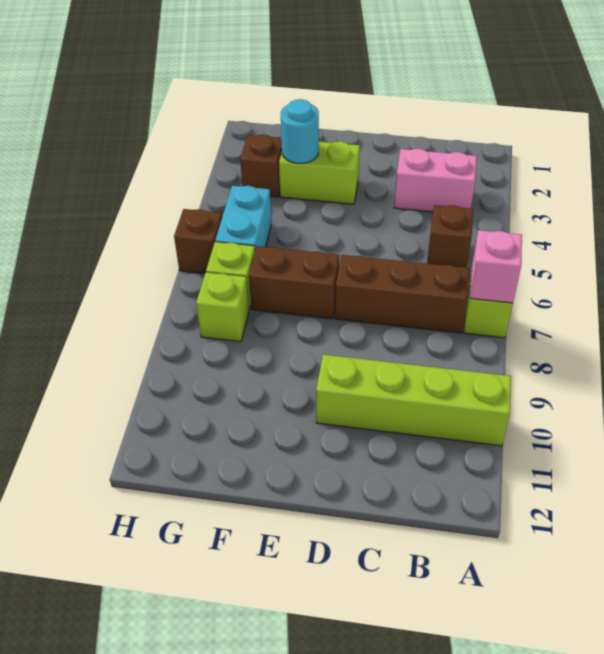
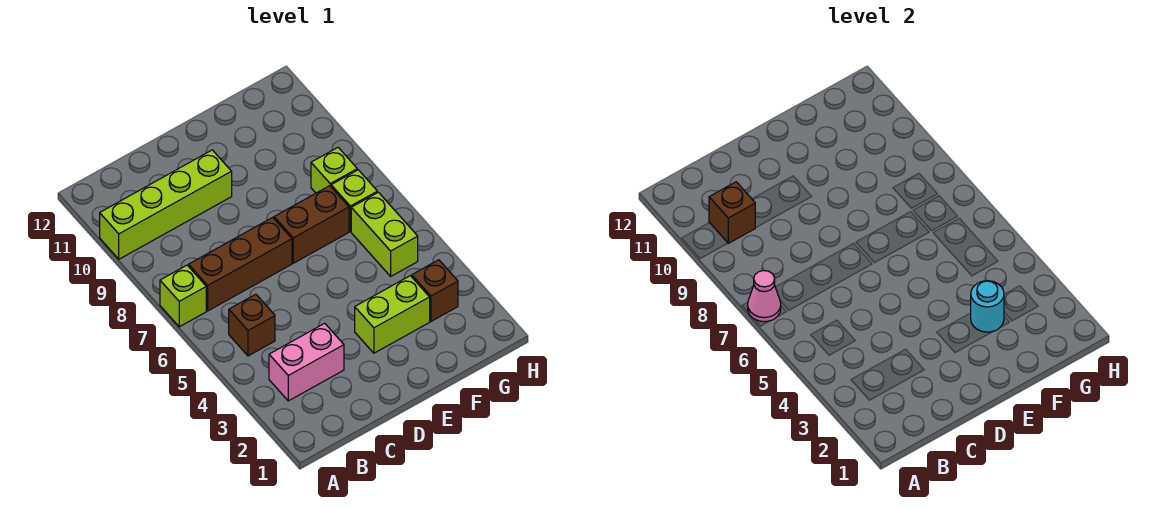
pink 1x1 brick [470,230,522,303] -> pink 1x1 cone [748,271,781,322]
cyan 1x2 brick [215,186,271,250] -> lime 1x2 brick [351,192,418,276]
brown 1x1 brick [174,209,222,274] -> brown 1x1 brick moved to [709,182,755,243]

